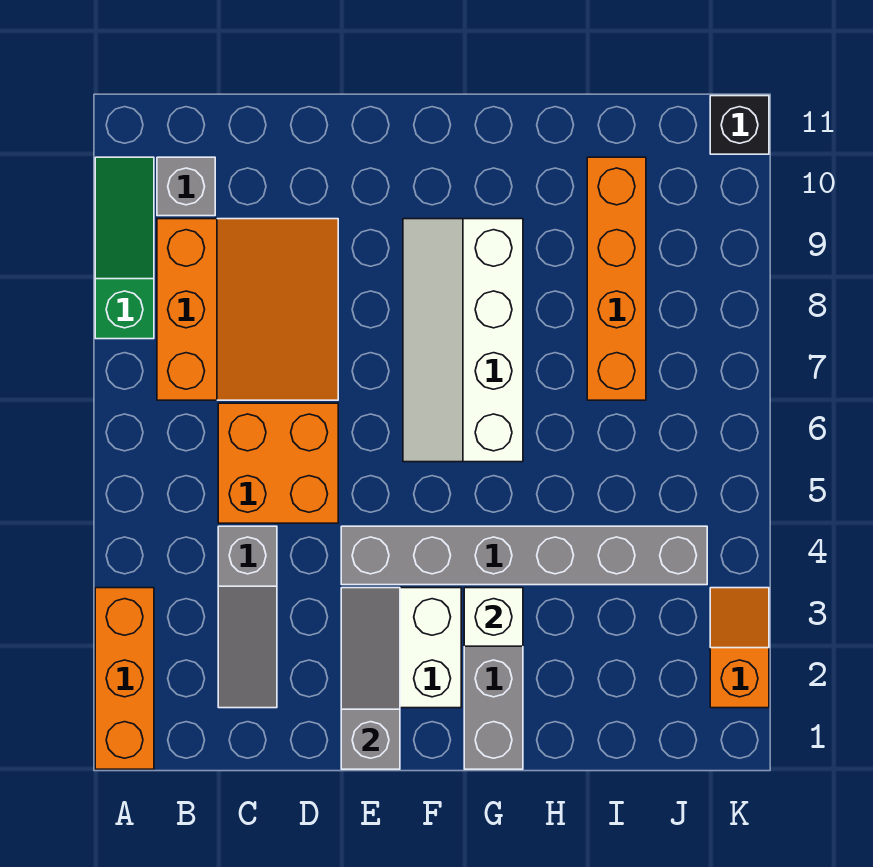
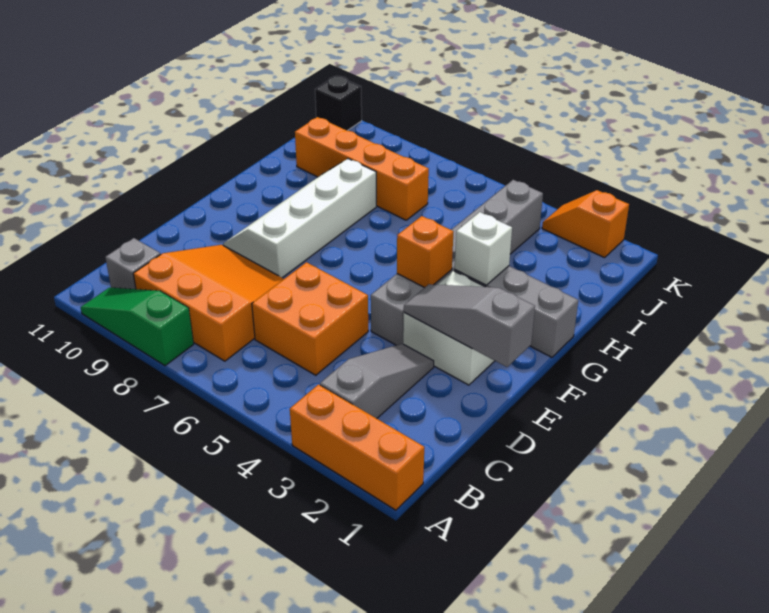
grey 1x3 slope [218,526,277,708] -> grey 1x3 slope turned to [320,344,434,418]
none -> orange 1x1 brick [397,216,453,288]
white 2x4 slope [403,219,523,462] -> white 2x4 slope turned to [223,159,376,278]

